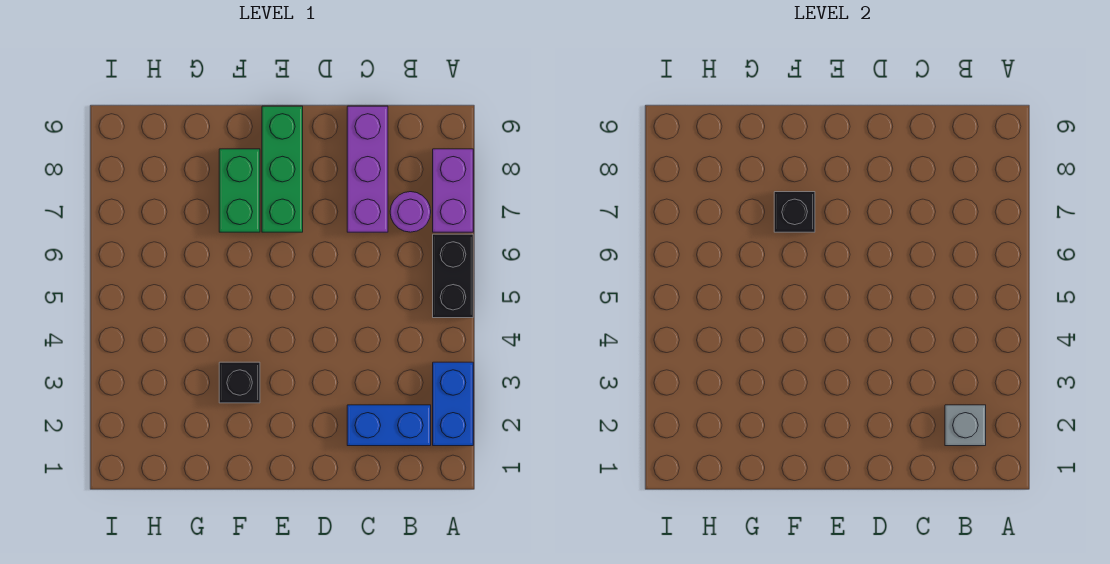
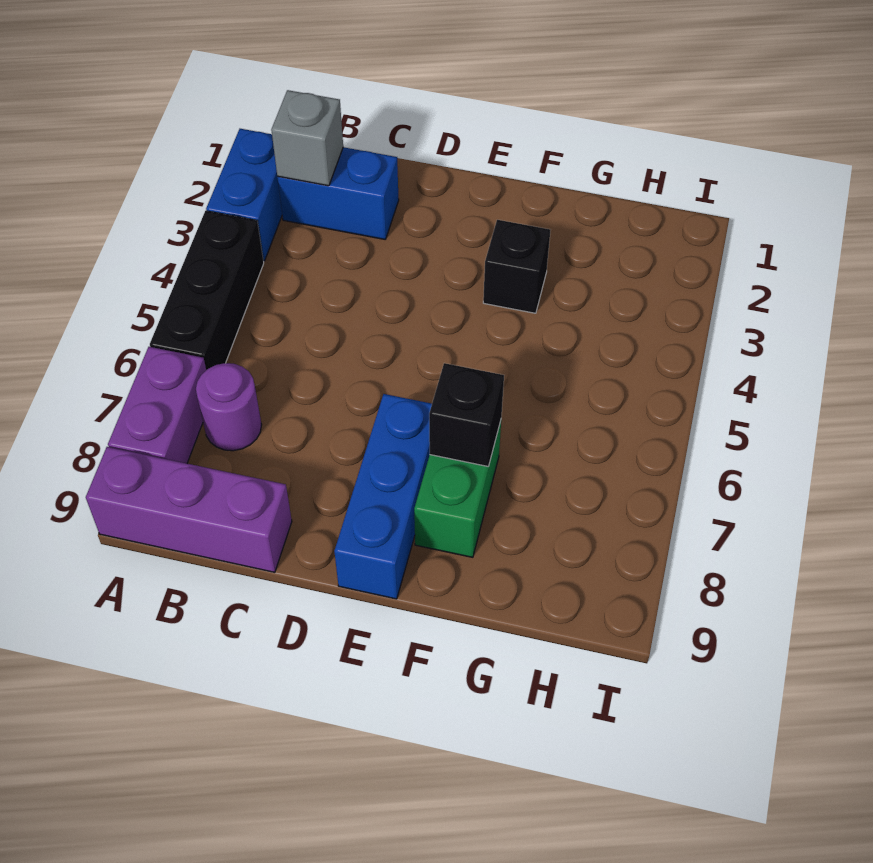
black 1x2 brick [433,234,473,318] -> black 1x3 brick [150,211,264,370]
purple 1x3 brick [347,106,388,232] -> purple 1x3 brick turned to [86,447,292,572]
green 1x3 brick [262,106,303,232] -> blue 1x3 brick [334,394,432,599]

